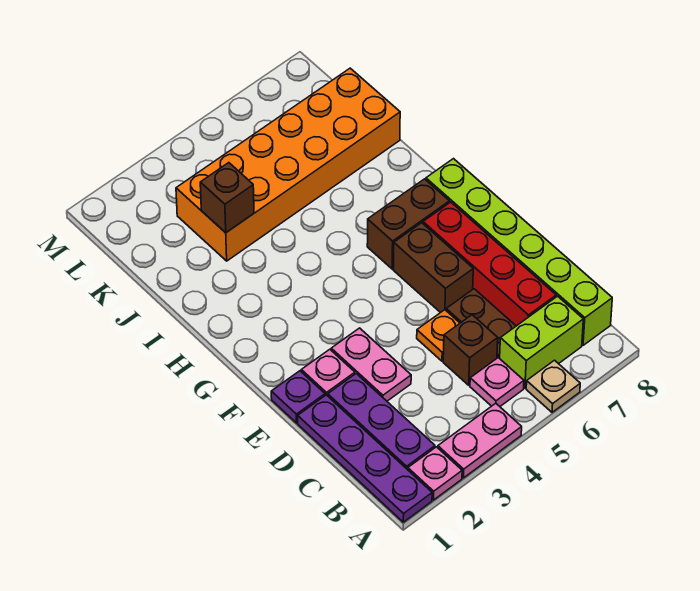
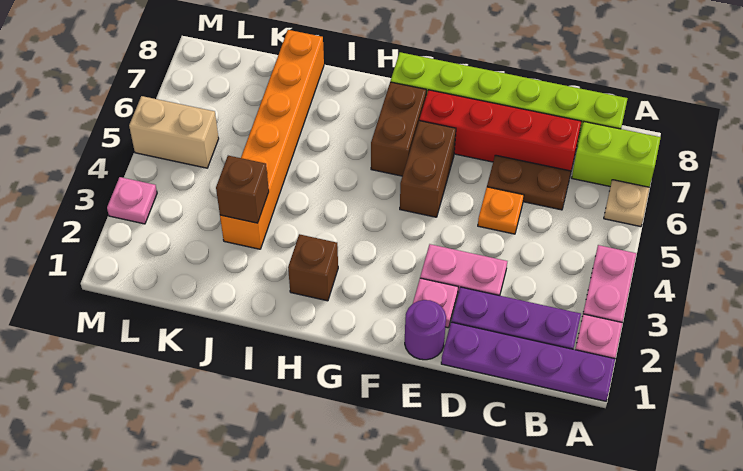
pink 1x1 plate [470,358,524,406] -> pink 1x1 plate moved to [107,177,157,224]
lime 1x2 brick [500,296,583,388] -> lime 1x2 brick turned to [572,122,661,187]
brown 1x1 brick [443,315,498,385] -> brown 1x1 brick moved to [288,234,338,301]
purple 1x1 plate [271,371,325,423] -> purple 1x1 round brick [405,300,446,360]
brown 1x2 brick [394,223,473,313] -> brown 1x2 brick turned to [400,121,456,217]
orange 2x6 brick [176,68,400,261] -> orange 1x6 brick [220,30,324,249]
none -> tan 1x2 brick [129,96,219,168]

